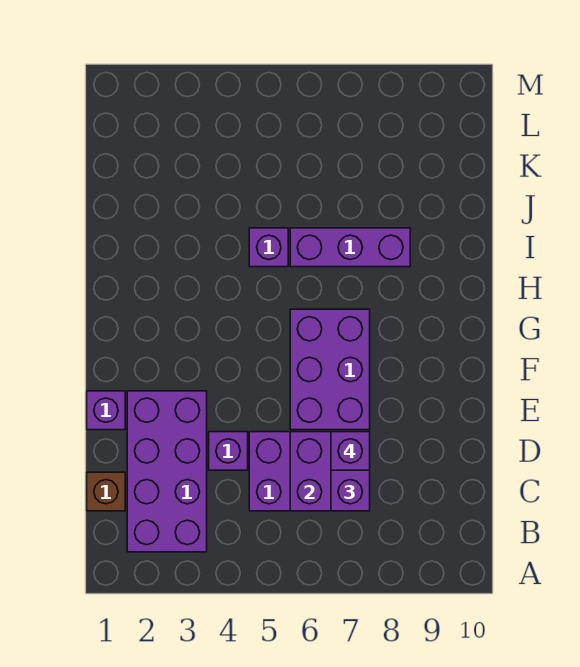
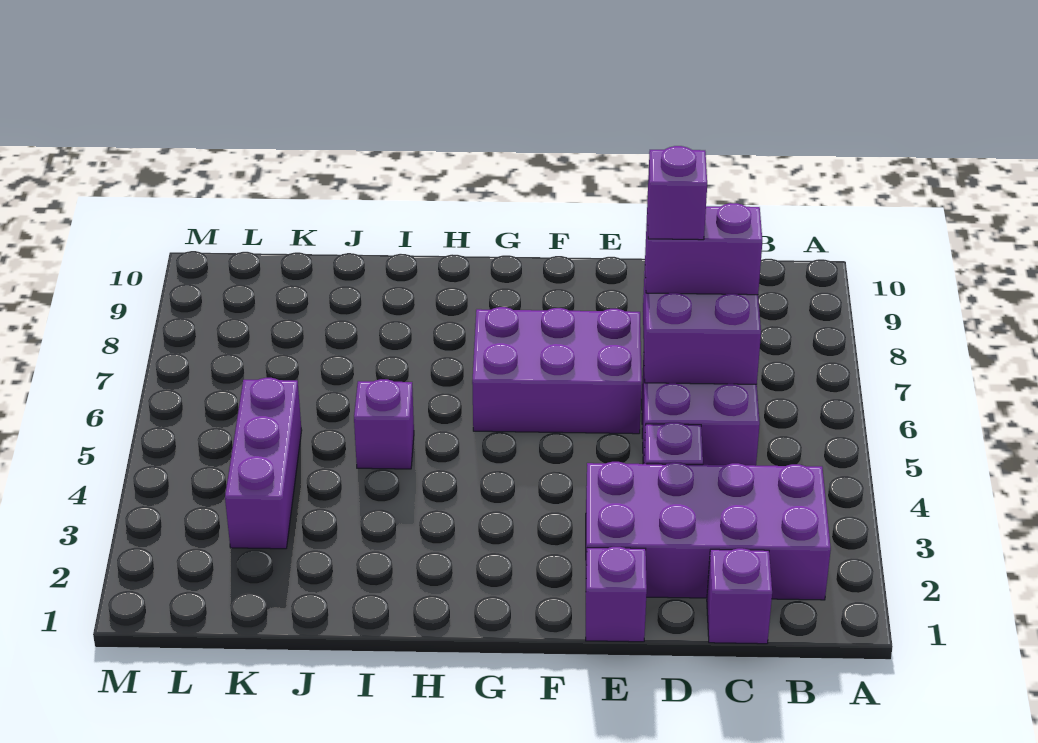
brown 1x1 brick [87,472,125,511] -> purple 1x1 brick [707,548,772,644]
purple 1x3 brick [290,228,410,267] -> purple 1x3 brick moved to [225,378,302,549]

